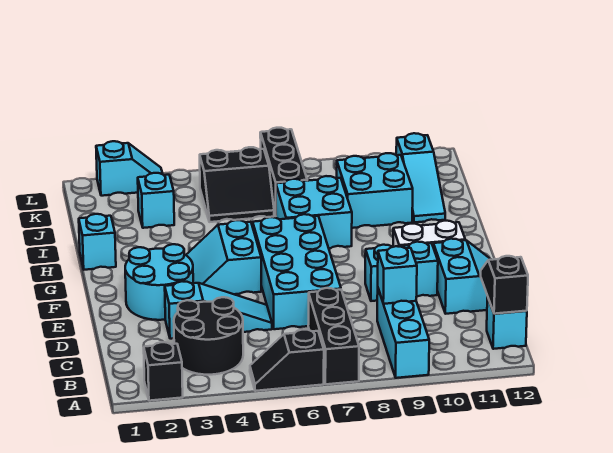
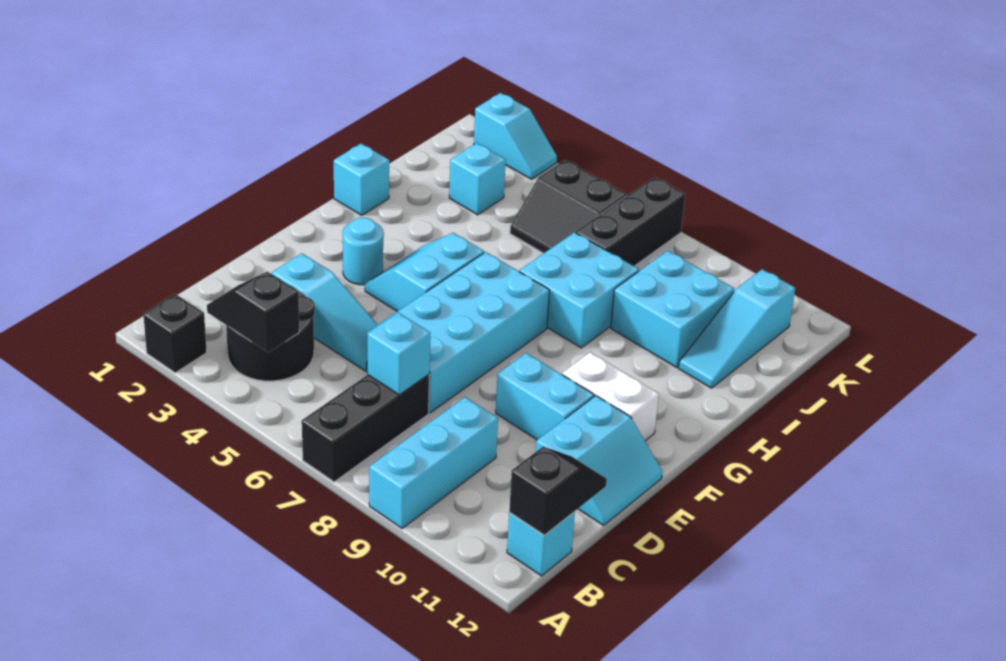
black 1x2 slope [250,330,324,391] -> black 1x2 slope moved to [207,272,299,353]
cyan 1x1 brick [378,246,417,304] -> cyan 1x1 brick moved to [368,313,430,395]
cyan 2x2 round brick [125,244,193,320] -> cyan 1x1 round brick [343,218,383,285]

